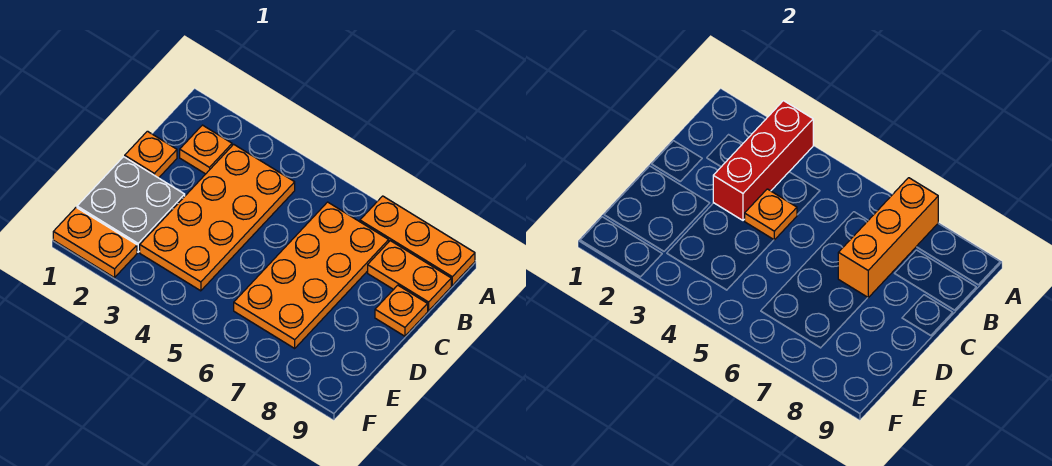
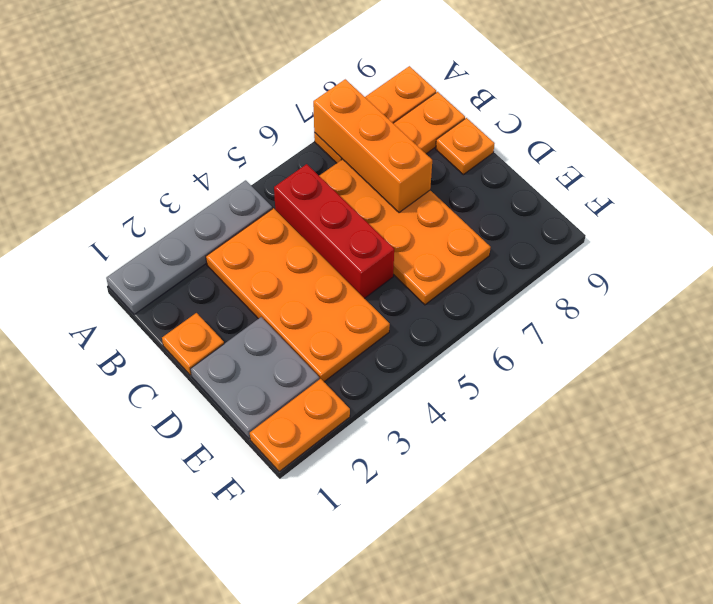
none -> grey 1x4 plate [106,180,272,315]
red 1x3 brick [713,101,813,220] -> red 1x3 brick moved to [274,164,394,298]
orange 1x1 plate [180,125,232,174] -> none
orange 1x1 plate [745,189,797,240] -> none

